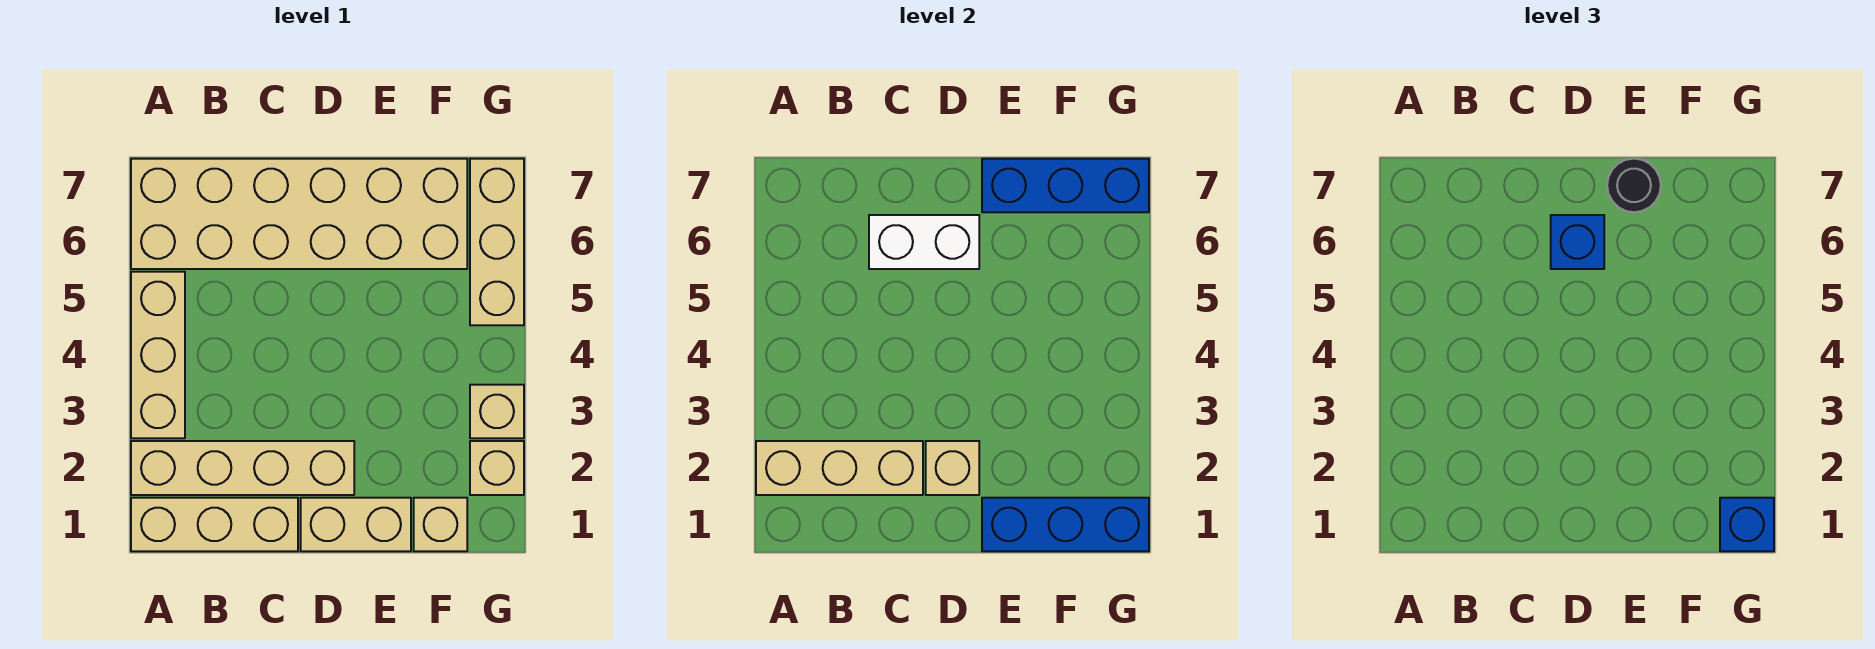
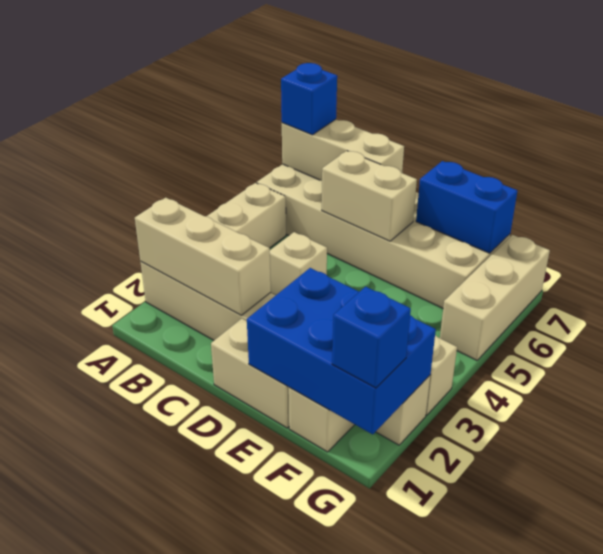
tan 1x3 brick [131,498,298,551] -> tan 1x3 brick moved to [282,119,404,181]
white 1x2 brick [869,215,979,269] -> tan 1x2 brick [322,151,417,241]
tan 1x1 brick [926,441,979,495] -> tan 1x1 brick moved to [270,232,327,295]
blue 1x1 brick [1551,215,1604,269] -> blue 1x1 brick moved to [281,63,337,135]
blue 1x3 brick [982,498,1149,551] -> blue 2x3 brick [247,268,436,434]
blue 1x3 brick [982,159,1149,212] -> blue 1x2 brick [416,161,517,253]
black 1x1 round brick [1607,159,1661,212] -> none

